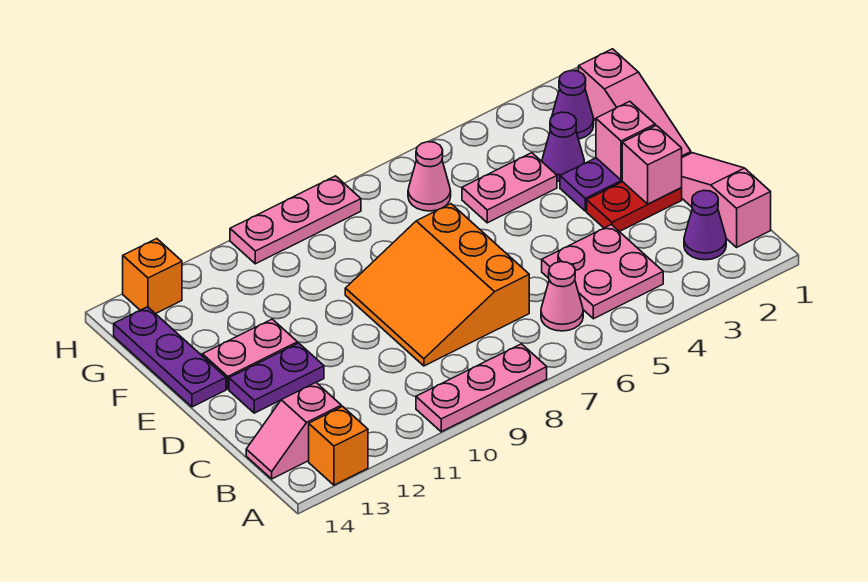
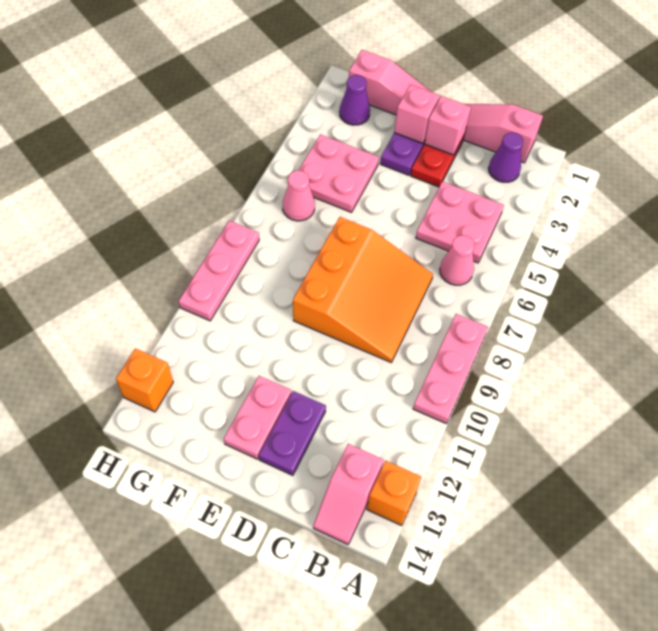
orange 3x3 slope [345,204,529,366] -> orange 3x3 slope turned to [293,217,433,362]
purple 1x3 plate [114,307,226,407] -> none
purple 1x1 cone [542,112,584,181] -> none
pink 1x2 plate [462,153,557,223] -> pink 2x2 plate [299,135,379,212]

